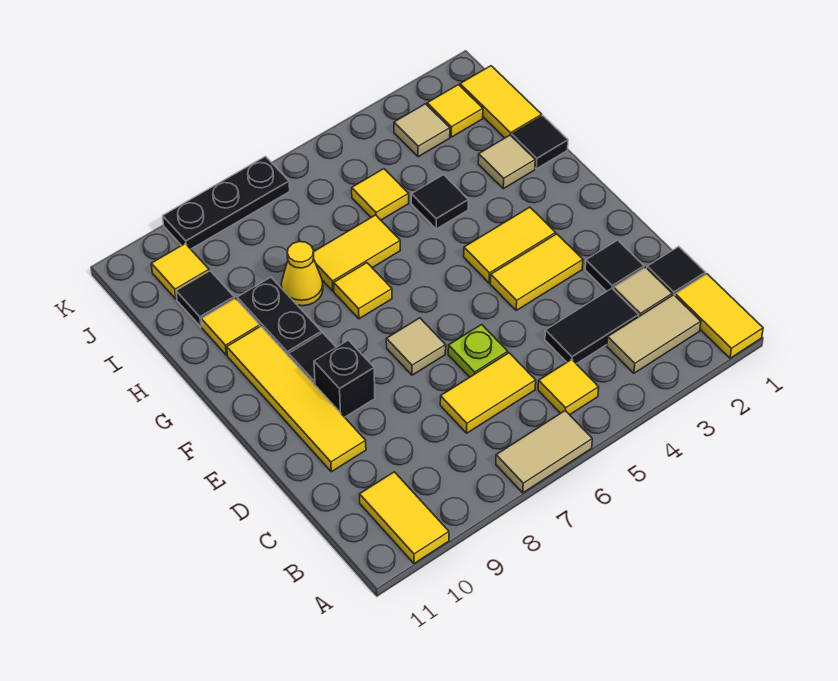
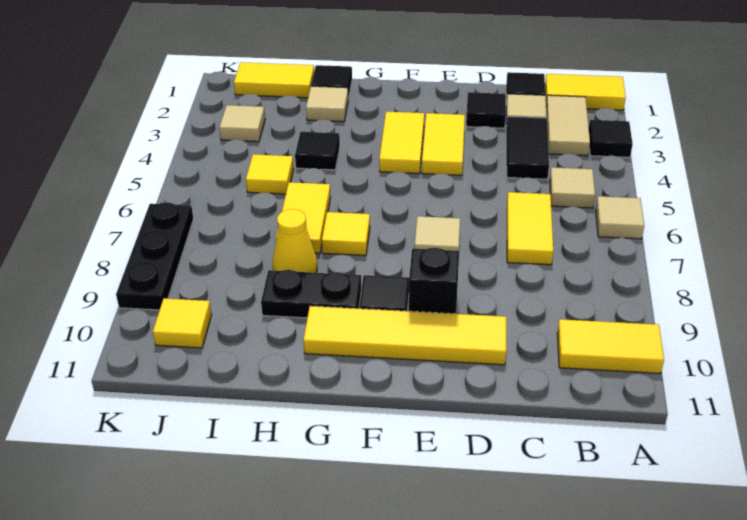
tan 1x2 tile [496,411,592,493] -> tan 1x1 tile [595,196,644,239]
yellow 1x1 tile [538,359,599,415] -> tan 1x1 tile [550,167,595,208]
lime 1x1 plate [448,325,508,377] -> none
yellow 1x1 tile [201,298,260,355] -> none
black 1x1 tile [176,271,234,327] -> black 1x1 tile moved to [589,120,633,157]
yellow 1x1 tile [427,85,483,137] -> none

